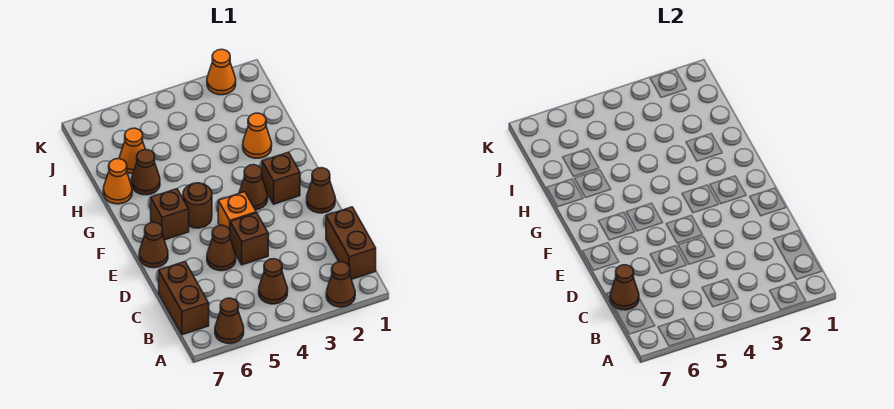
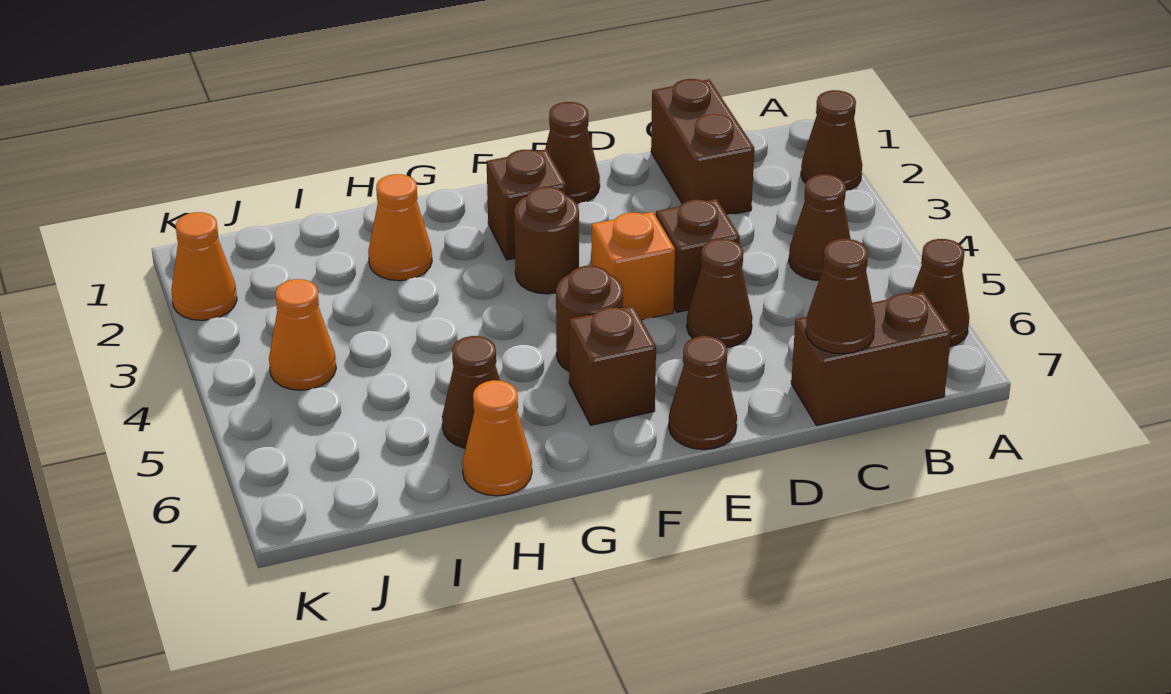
brown 1x2 brick [326,207,376,279] -> brown 1x2 brick turned to [651,79,754,215]
brown 1x1 cone [239,165,268,210] -> brown 1x1 round brick [514,187,579,294]
orange 1x1 cone [120,128,145,173] -> orange 1x1 cone moved to [269,279,336,390]

